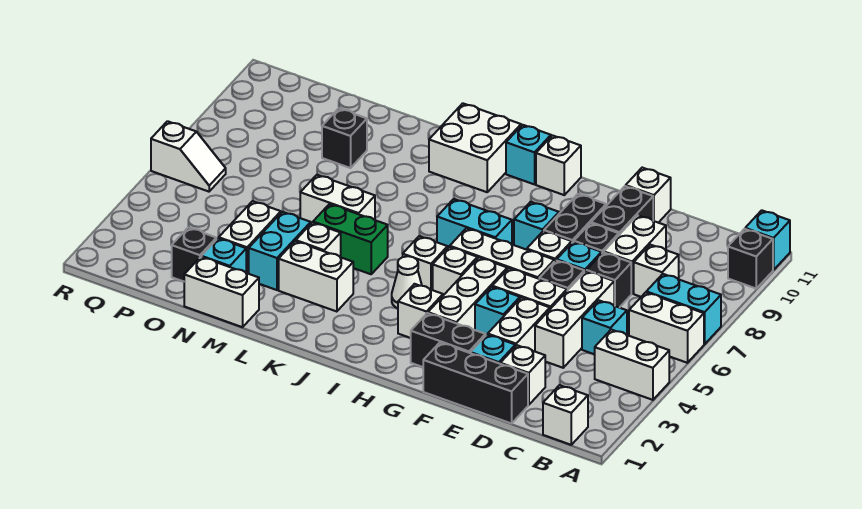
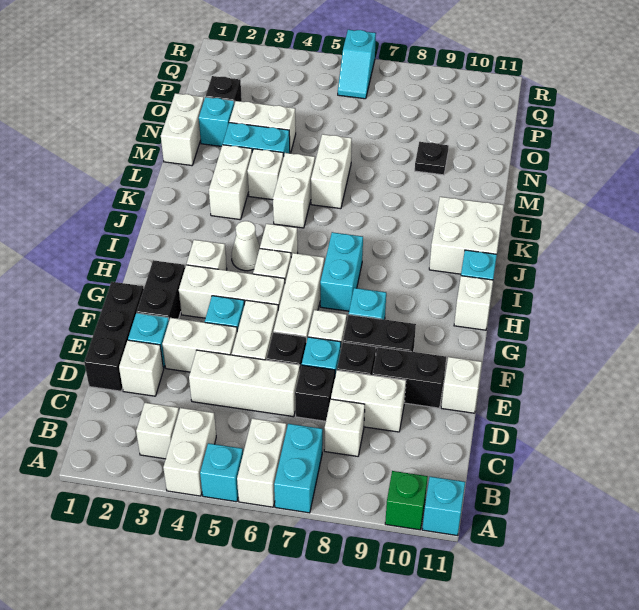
black 1x1 brick [728,229,773,288] -> green 1x1 brick [385,471,428,530]
white 1x1 brick [543,385,588,445] -> white 1x1 brick moved to [136,403,179,459]
cyan 1x1 brick [582,300,627,354] -> cyan 1x1 brick moved to [200,443,243,502]
green 1x2 brick [313,204,388,274] -> white 1x2 brick [273,153,315,228]
black 1x1 brick [322,108,367,168] -> black 1x1 plate [415,142,448,175]
white 1x2 slope [151,121,226,192] -> cyan 1x2 slope [338,30,376,99]

